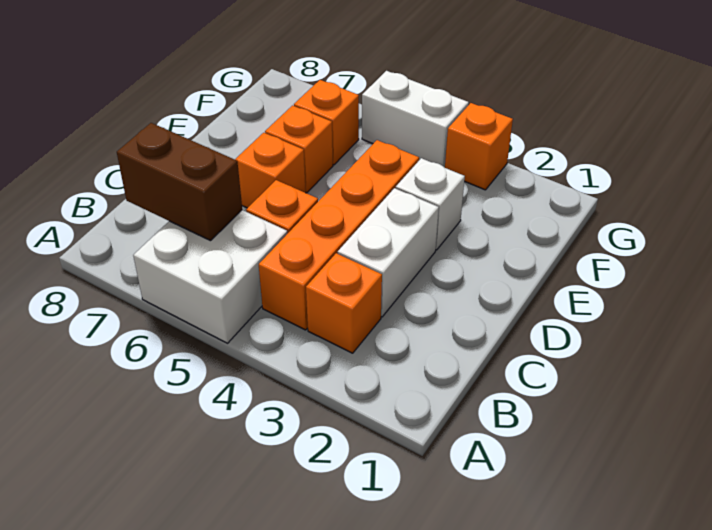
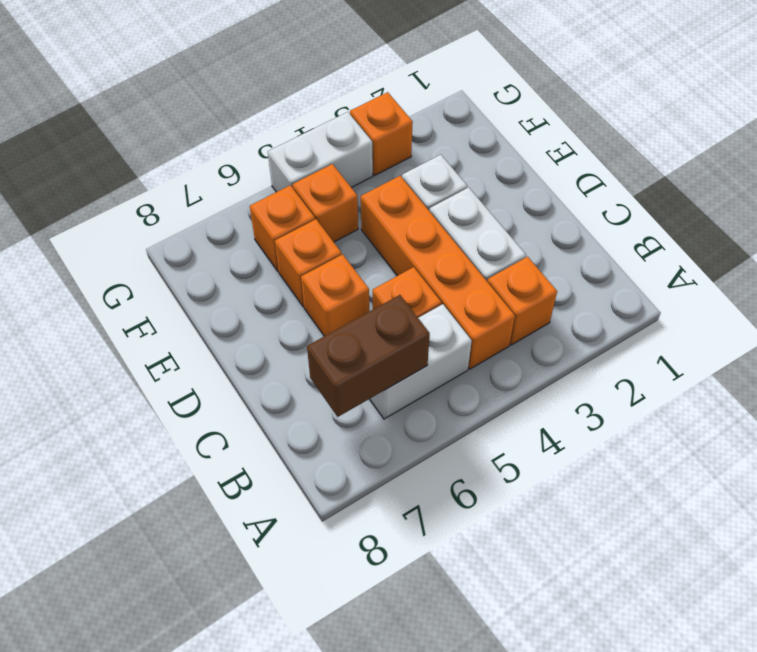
white 2x2 brick [133,210,287,343] -> white 1x2 brick [370,304,472,419]
none -> orange 1x1 brick [293,164,358,242]

